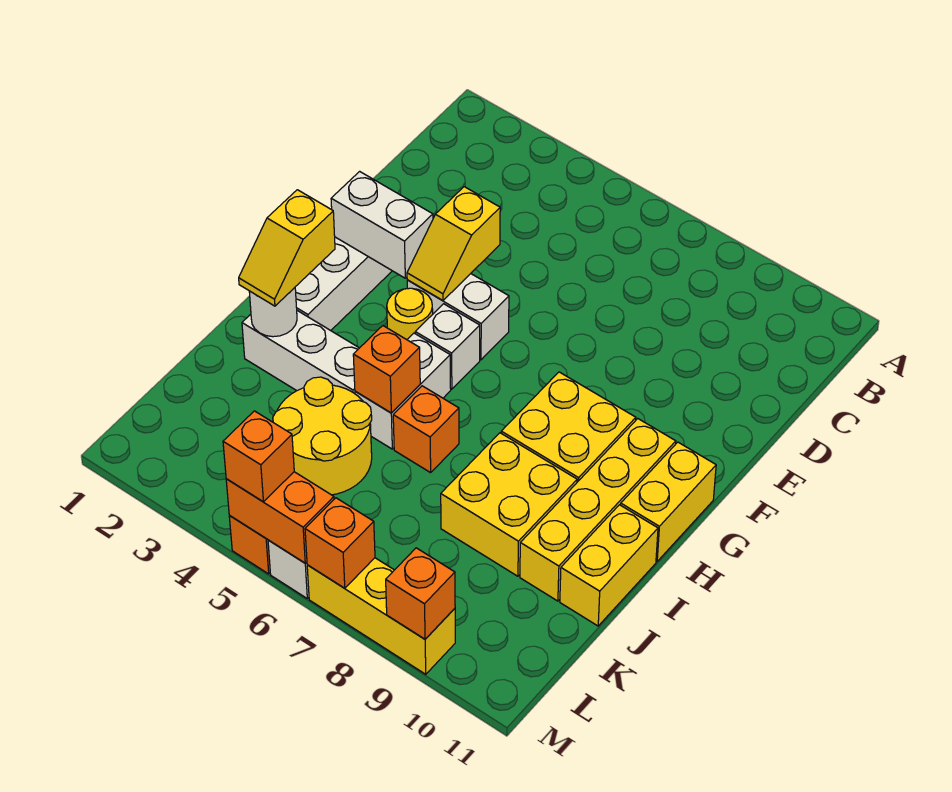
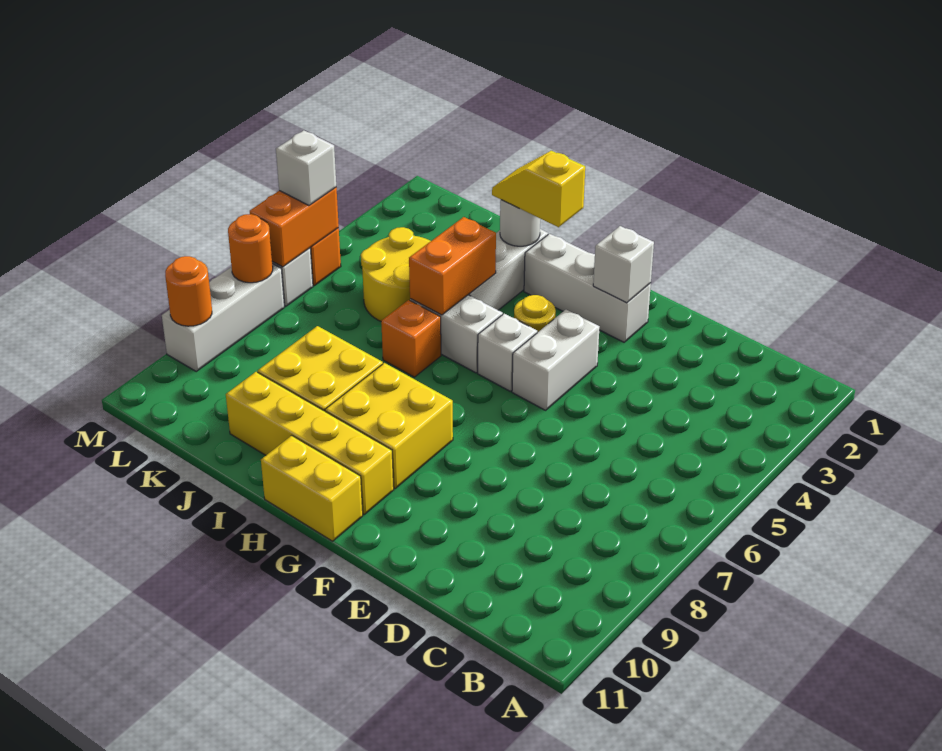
yellow 1x2 slope [407,187,500,301] -> none
white 1x2 brick [331,171,433,278] -> white 1x1 brick [593,226,654,303]
orange 1x1 brick [353,326,420,413] -> orange 1x2 brick [409,217,496,315]
yellow 1x2 brick [560,505,658,626] -> none
orange 1x1 brick [223,411,294,502] -> white 1x1 brick [276,130,336,205]
yellow 1x3 brick [307,558,455,674] -> white 1x3 brick [162,264,284,372]
orange 1x1 brick [305,498,375,588] -> orange 1x1 round brick [228,214,273,283]
orange 1x1 brick [386,548,455,639] -> orange 1x1 round brick [165,256,212,326]

